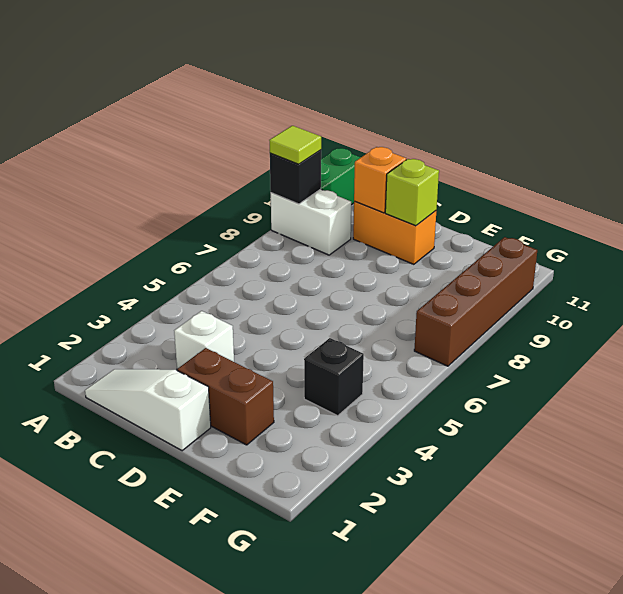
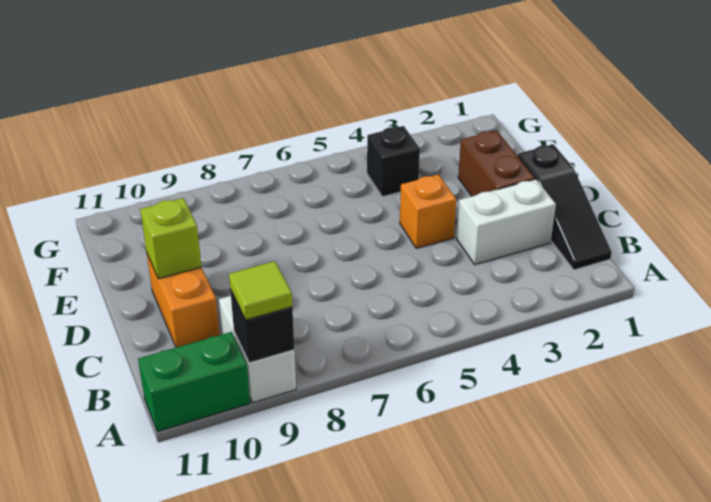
white 1x3 slope [85,369,211,451] -> black 1x3 slope [518,144,612,270]
white 1x1 brick [174,311,234,369] -> white 1x2 brick [457,179,556,265]
orange 1x1 brick [354,147,406,213] -> orange 1x1 brick moved to [400,174,456,248]
brown 1x4 brick [414,237,537,366] -> none

